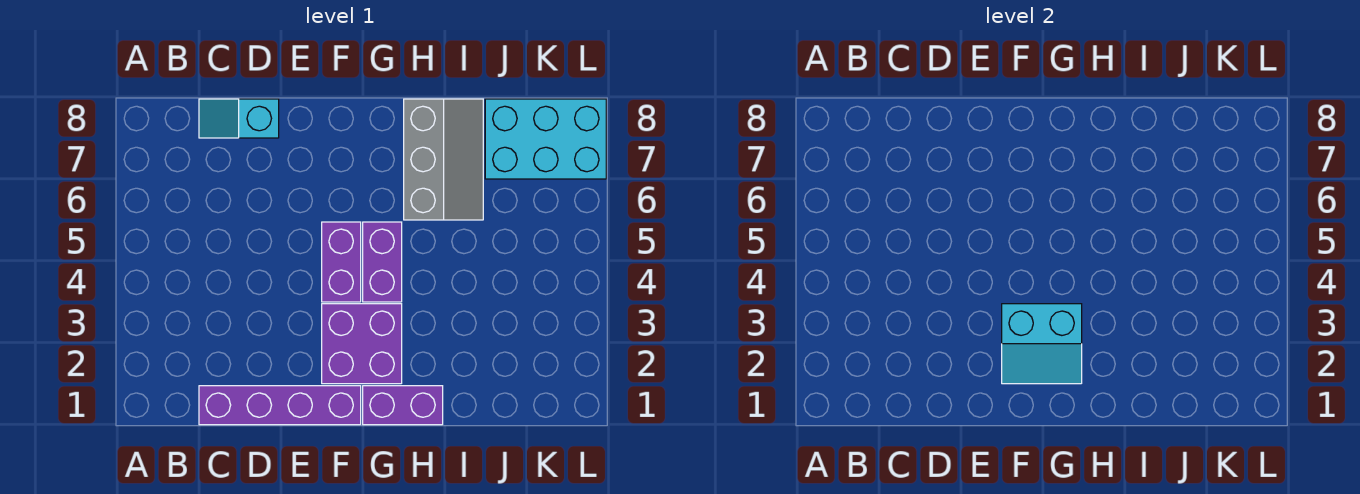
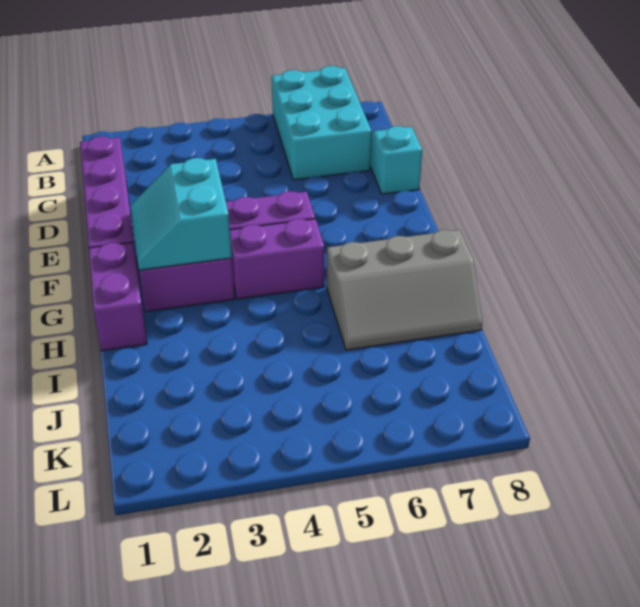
cyan 2x3 brick [485,99,606,179] -> cyan 2x3 brick moved to [272,66,372,180]

